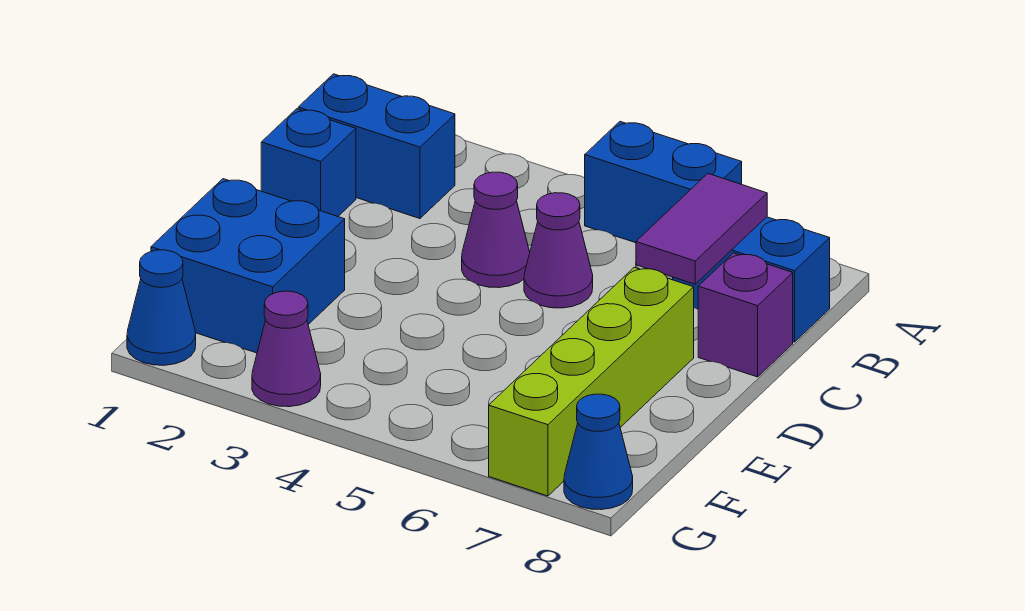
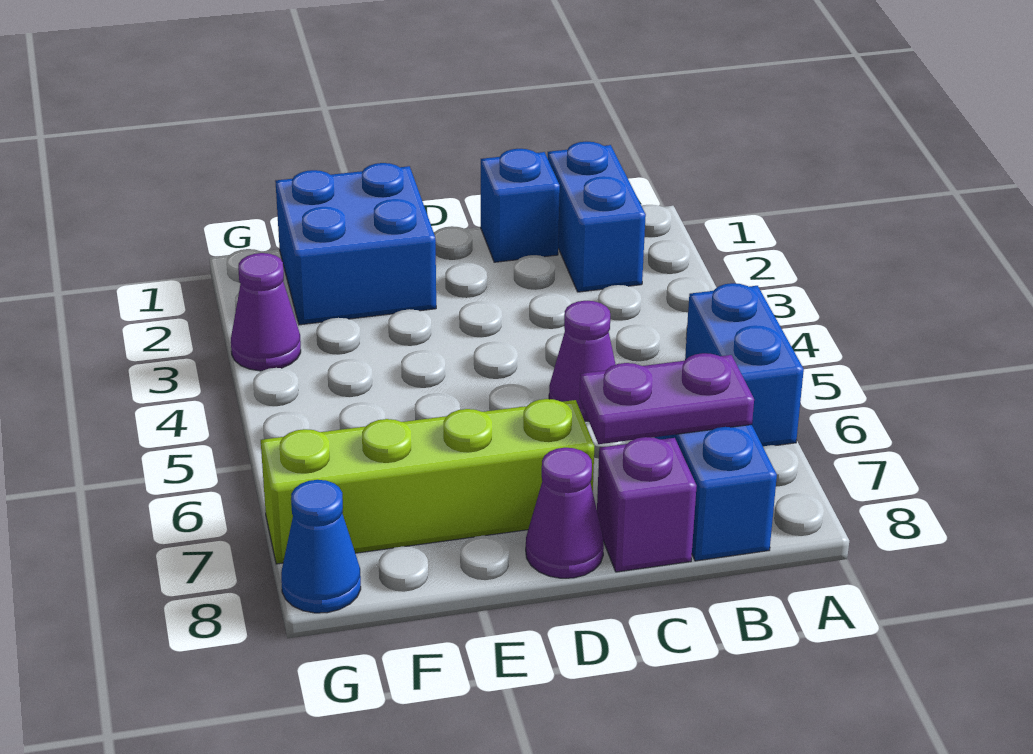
purple 1x2 tile [636,174,767,284] -> purple 1x2 plate [580,353,754,444]
purple 1x1 cone [462,172,530,288] -> purple 1x1 cone moved to [526,448,604,578]
blue 1x1 cone [127,250,196,365] -> none

